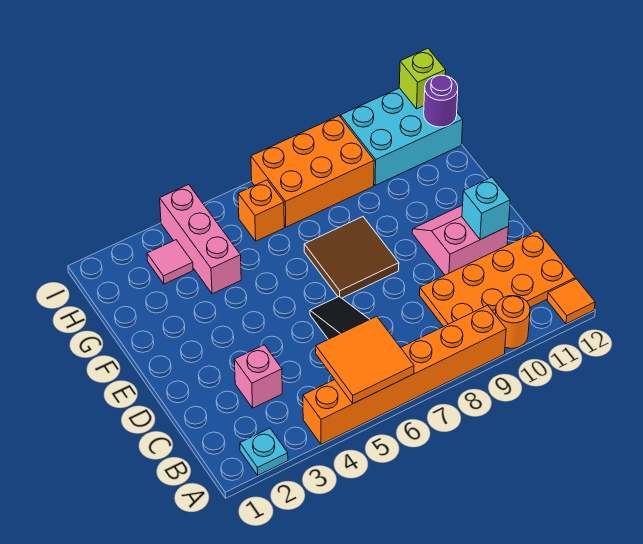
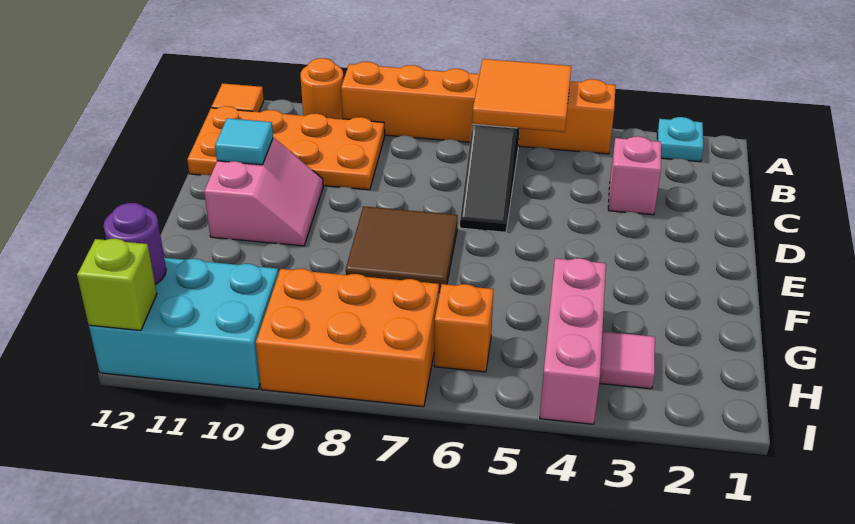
pink 2x2 slope [412,205,508,275] -> pink 2x2 slope turned to [204,138,323,246]
cyan 1x1 brick [462,177,510,240] -> cyan 1x1 tile [215,118,273,165]

